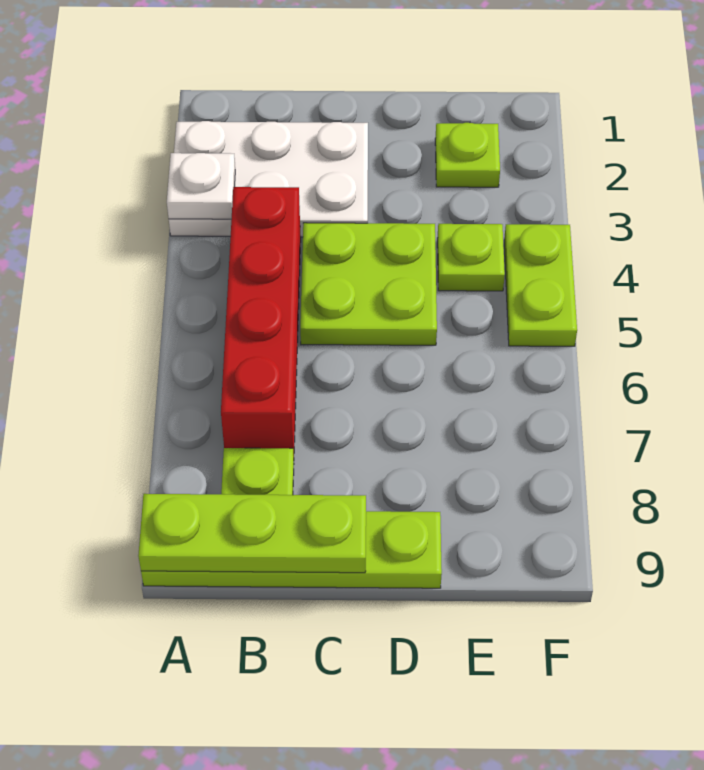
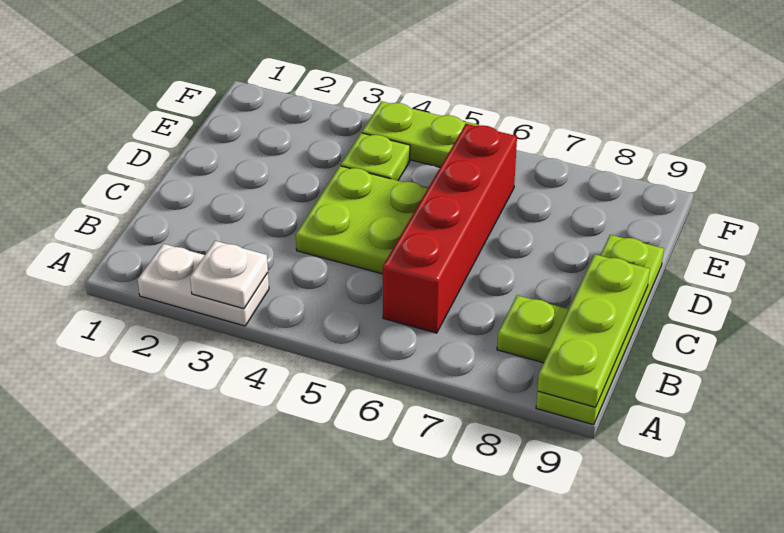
white 2x3 plate [169,121,368,237] -> white 1x2 plate [138,244,269,326]
red 1x4 brick [221,187,301,455] -> red 1x4 brick turned to [383,124,517,333]
lime 1x1 plate [435,123,500,187] -> none

